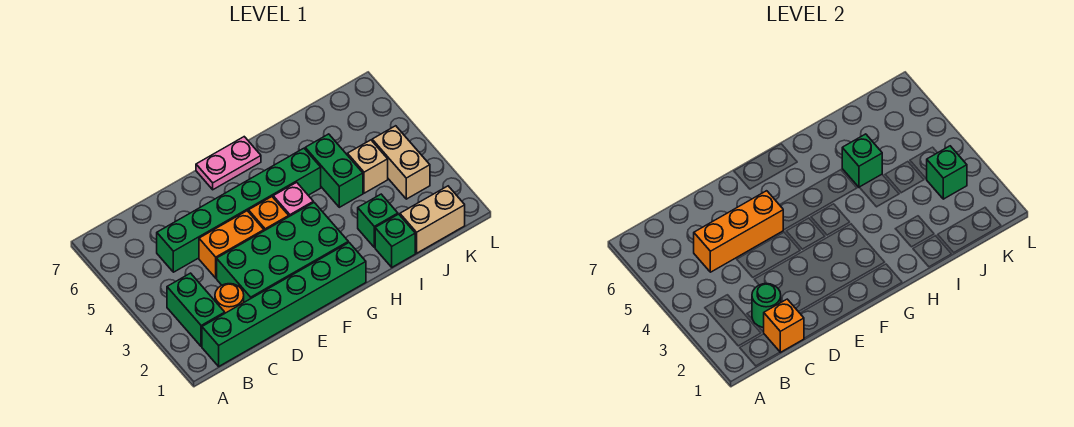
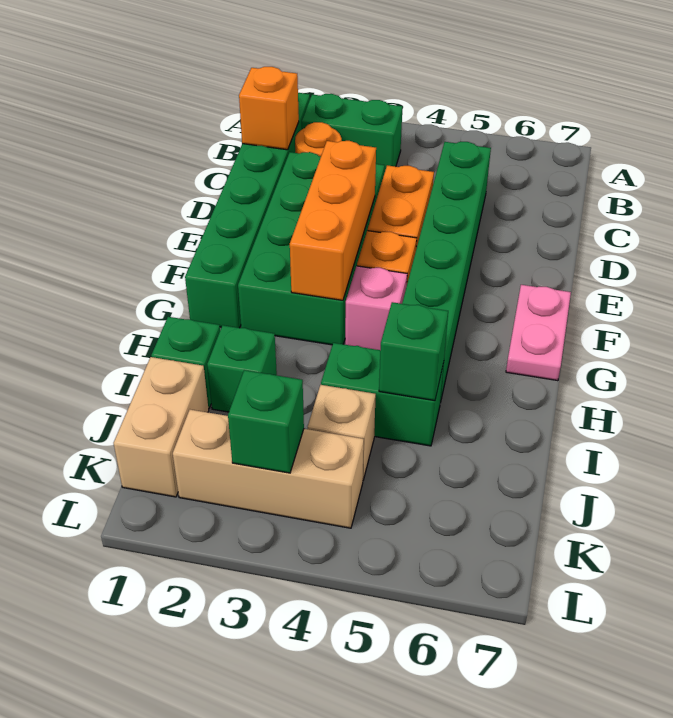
green 1x1 round brick [752,284,781,327] -> none
orange 1x3 brick [694,191,783,272] -> orange 1x3 brick moved to [290,141,376,300]
tan 1x2 brick [372,126,430,199] -> tan 1x3 brick [173,410,364,528]

